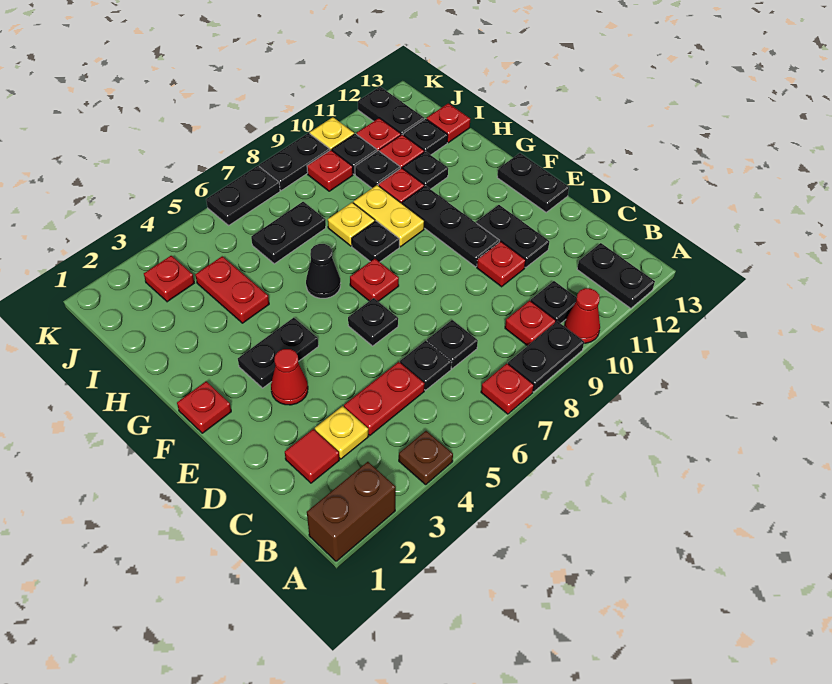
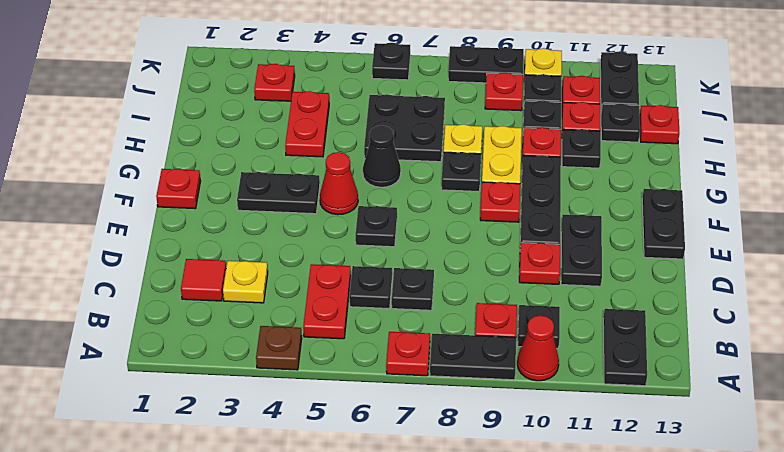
brown 1x2 brick [307,462,396,561] -> none
red 1x2 plate [344,362,425,435] -> red 1x2 plate turned to [303,264,351,339]
red 1x1 cone [271,349,308,405] -> red 1x1 cone moved to [320,152,358,215]
red 1x1 plate [350,259,399,301] -> red 1x1 plate moved to [480,182,520,222]
black 1x2 plate [251,202,326,264] -> black 2x2 plate [364,94,445,162]
black 1x2 plate [206,166,280,225] -> black 1x1 plate [372,43,410,80]

